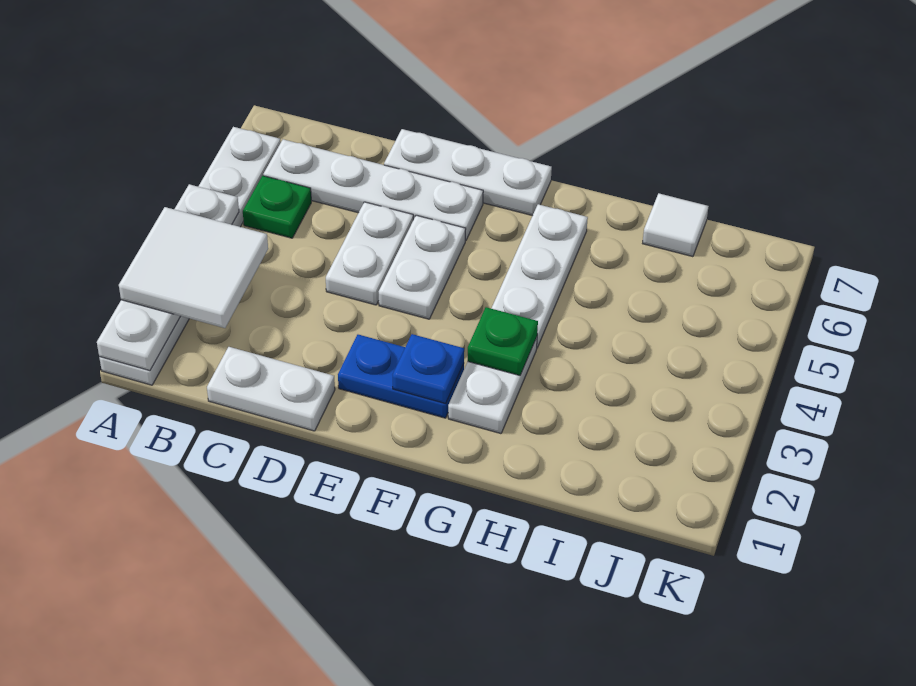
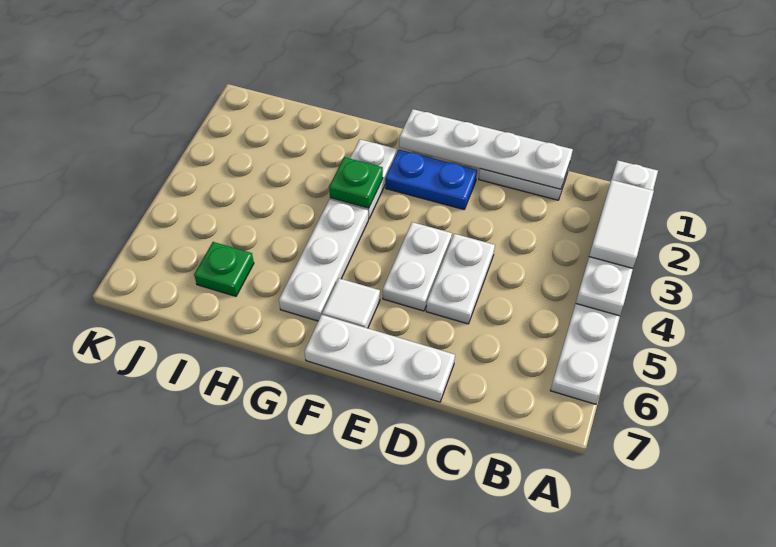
white 2x2 tile [119,207,268,328] -> white 1x2 tile [589,180,654,268]
green 1x1 plate [243,176,311,238] -> green 1x1 plate moved to [194,242,254,296]
white 1x4 plate [263,139,483,241] -> white 1x4 plate moved to [399,109,573,189]
blue 1x1 plate [393,334,464,404] -> none
white 1x1 tile [643,193,709,257] -> white 1x1 tile moved to [322,278,380,328]

